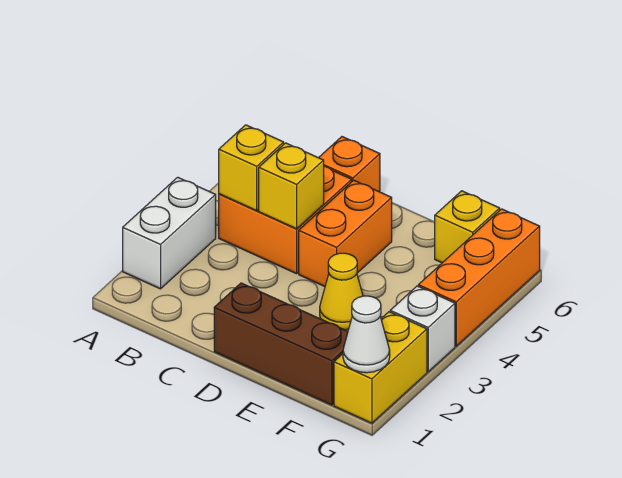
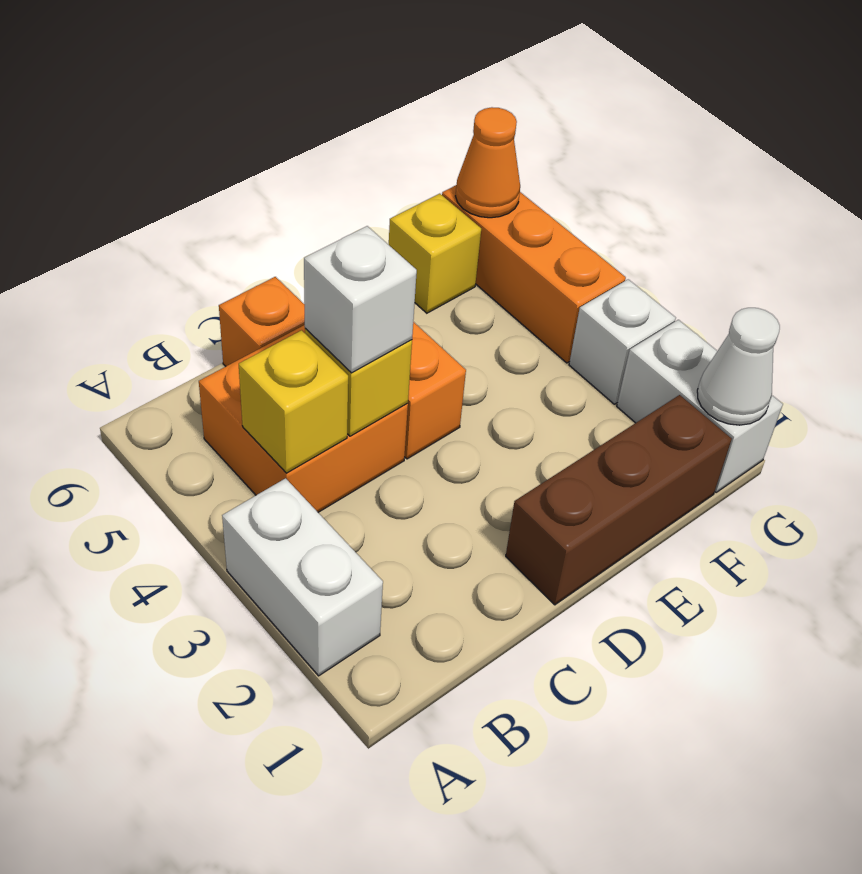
none -> white 1x1 brick [304,226,417,373]
yellow 1x1 cone [320,253,363,330] -> none
yellow 1x2 brick [334,312,427,423] -> white 1x2 brick [617,320,783,492]
none -> orange 1x1 cone [456,107,520,218]

